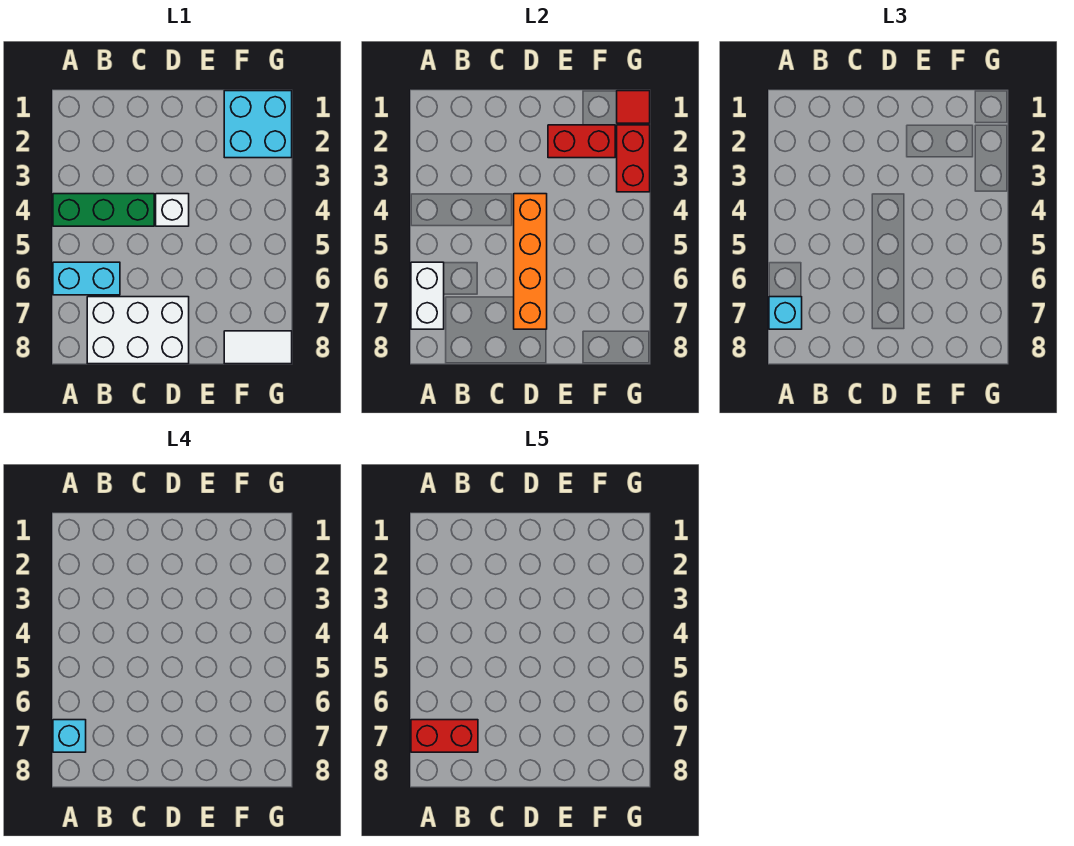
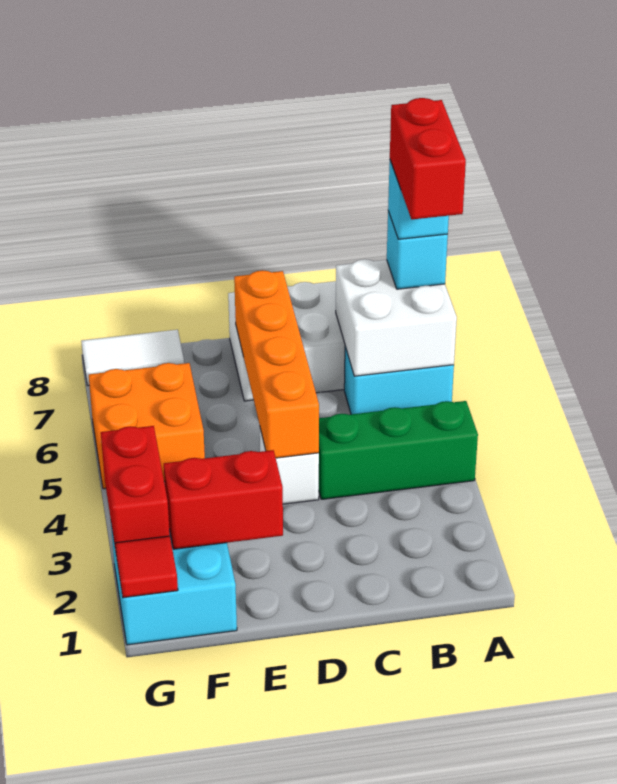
white 1x2 brick [411,262,444,329] -> white 2x2 brick [336,259,457,376]
red 1x2 brick [411,720,478,752] -> red 1x2 brick turned to [390,98,466,219]
none -> orange 2x2 brick [89,363,205,489]

